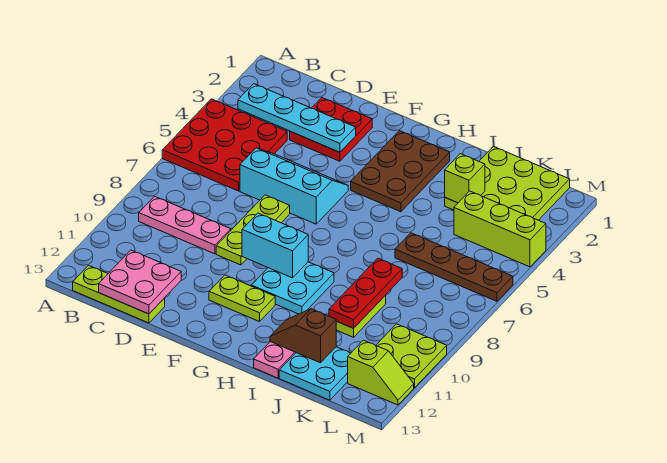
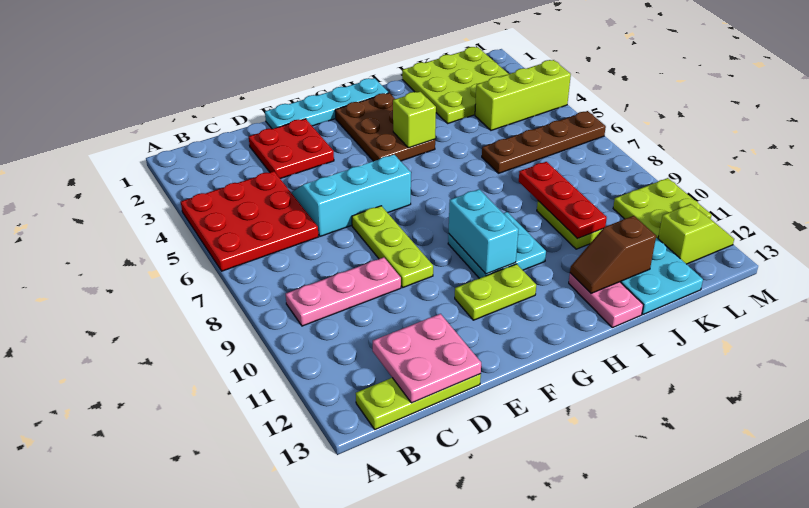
cyan 1x4 plate [238,84,356,152] -> cyan 1x4 plate moved to [265,78,388,129]
cyan 1x2 brick [242,213,308,278] -> cyan 1x2 brick turned to [449,189,518,274]
lime 1x1 brick [445,154,485,203] -> lime 1x1 brick moved to [393,92,436,148]

